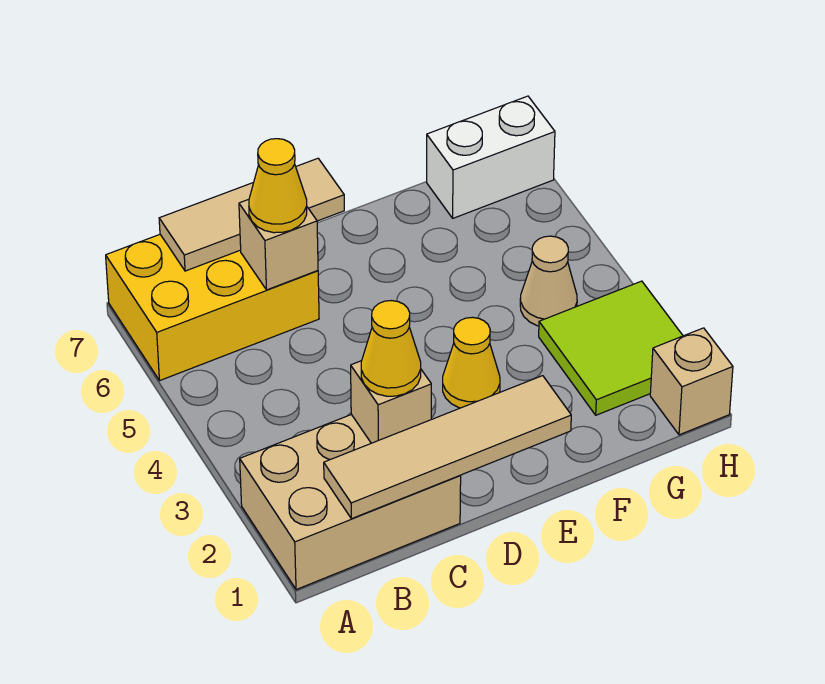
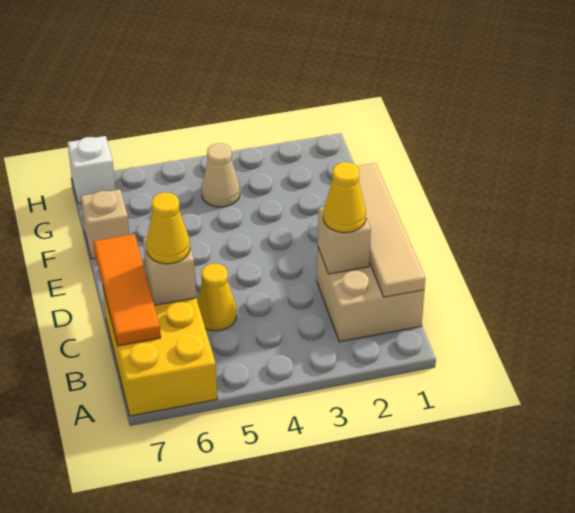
tan 2x3 brick [240,415,461,590] -> tan 2x2 brick [317,248,424,342]
tan 1x3 tile [159,158,344,271] -> orange 1x3 tile [94,234,161,346]
yellow 1x1 cone [443,317,500,408] -> yellow 1x1 cone moved to [197,264,237,331]
lime 2x2 tile [539,281,683,415] -> none
white 1x2 brick [427,96,555,218] -> white 1x1 brick [68,136,115,203]
tan 1x1 brick [650,328,733,435] -> tan 1x1 brick moved to [81,189,129,259]

